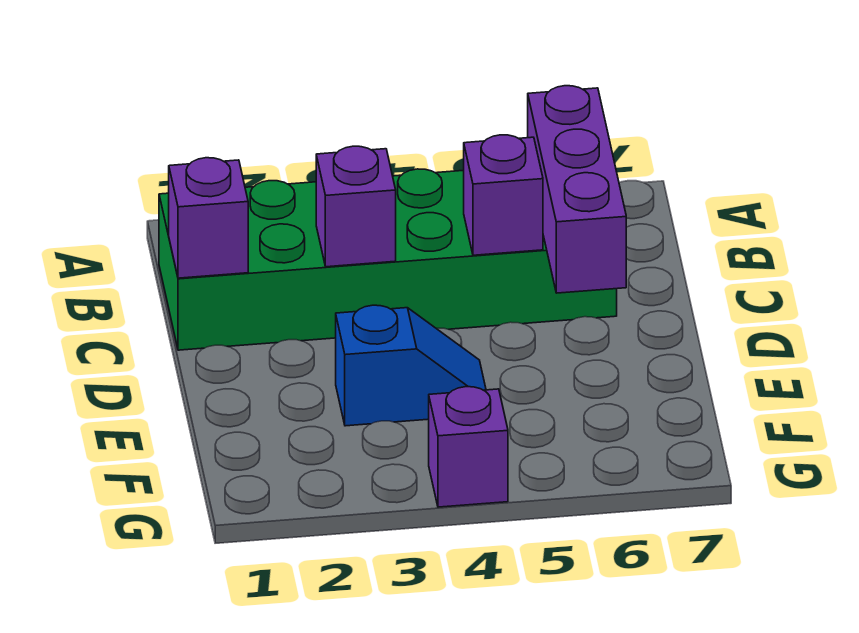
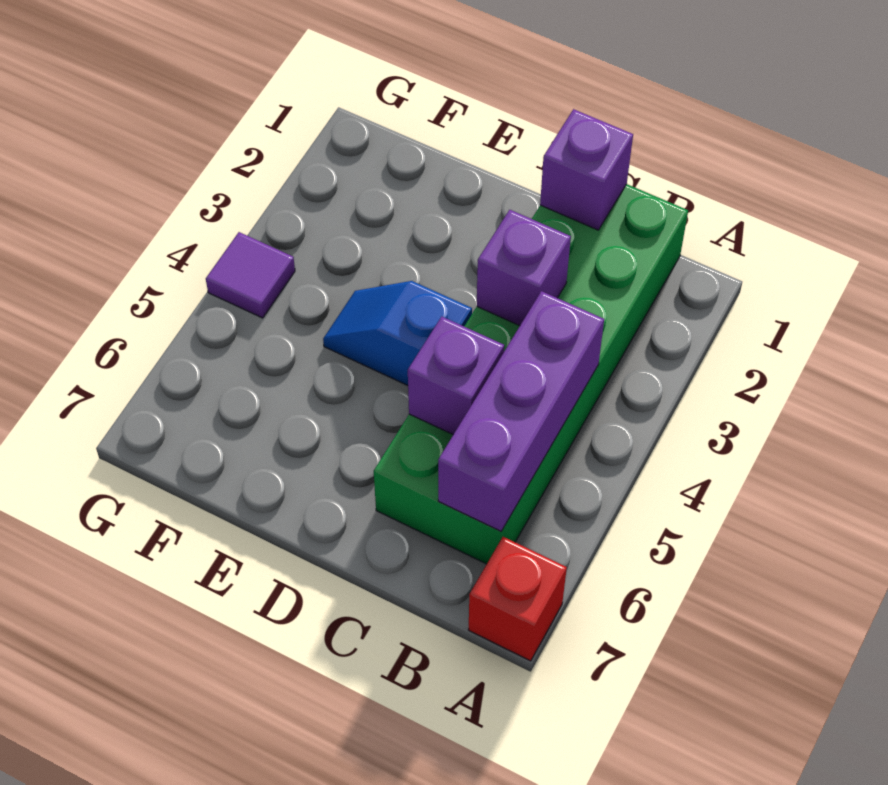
none -> red 1x1 brick [469,537,567,661]
purple 1x3 brick [528,86,626,293] -> purple 1x3 brick turned to [438,291,604,531]
blue 1x2 slope [336,305,486,426] -> blue 1x2 slope turned to [323,281,472,385]
purple 1x1 brick [429,387,508,507] -> purple 1x1 tile [206,232,295,318]

